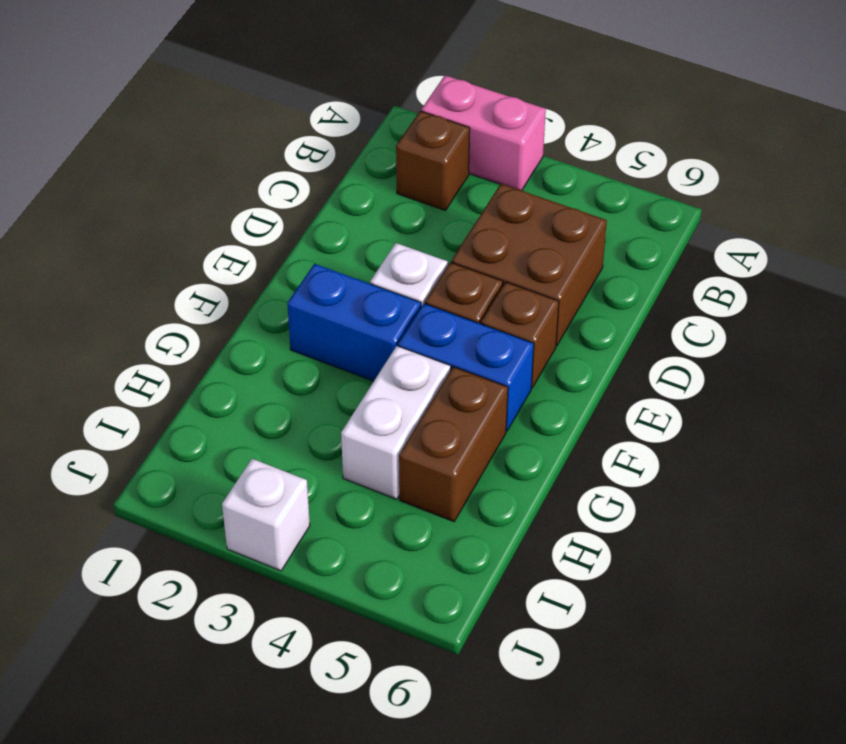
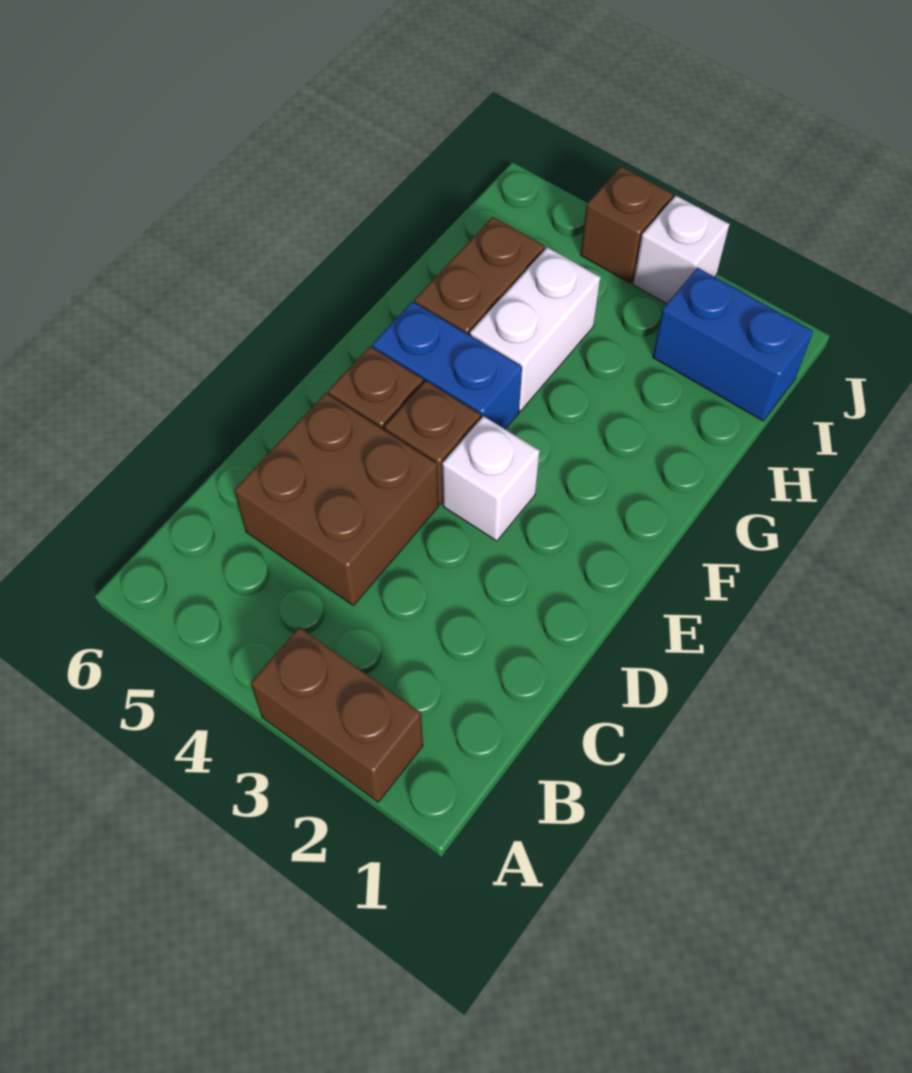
pink 1x2 brick [421,75,546,190] -> brown 1x2 brick [250,627,423,802]
brown 1x1 brick [396,111,470,211] -> brown 1x1 brick moved to [581,167,673,283]
blue 1x2 brick [287,264,421,381] -> blue 1x2 brick moved to [653,268,813,421]

